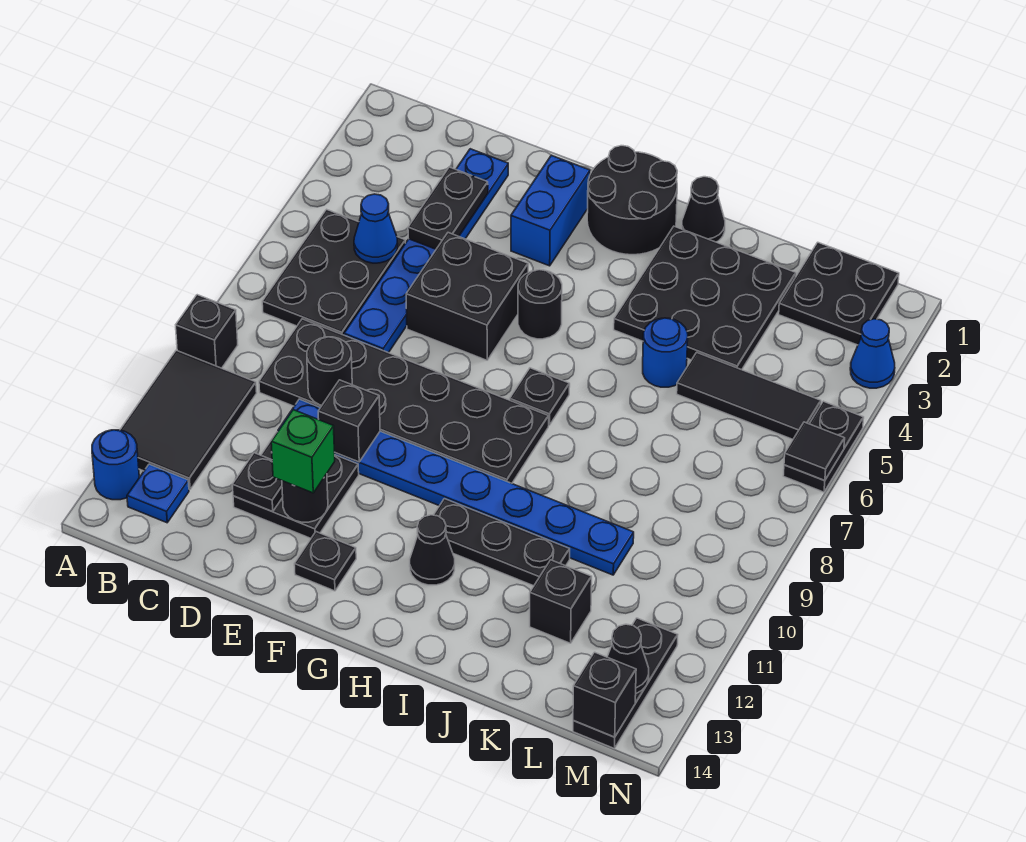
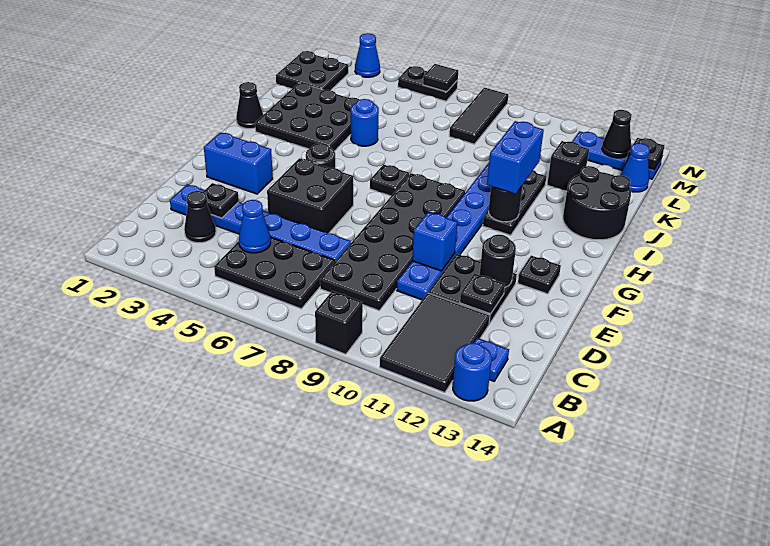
black 2x3 tile [120,350,257,489] -> black 2x3 tile turned to [380,293,490,393]
black 1x2 plate [408,167,488,249] -> black 1x1 plate [203,183,239,218]
black 1x1 round brick [307,337,352,405] -> black 1x1 round brick moved to [489,185,523,222]
black 1x1 brick [318,380,380,462] -> blue 1x1 brick [412,212,457,271]
green 1x1 brick [271,410,335,493] -> none
black 2x2 round brick [587,146,677,255] -> black 2x2 round brick moved to [563,166,631,240]
none -> blue 1x2 brick [487,121,544,194]
black 1x1 cone [410,515,455,585] -> black 1x1 cone moved to [184,191,216,243]
black 1x3 tile [677,352,821,439] -> black 1x3 tile moved to [449,87,508,144]
none -> blue 1x1 cone [621,143,650,192]
black 1x3 plate [573,618,678,748] -> blue 1x3 plate [572,131,662,179]
black 1x1 brick [573,652,636,737] -> black 1x1 plate [627,138,665,169]

